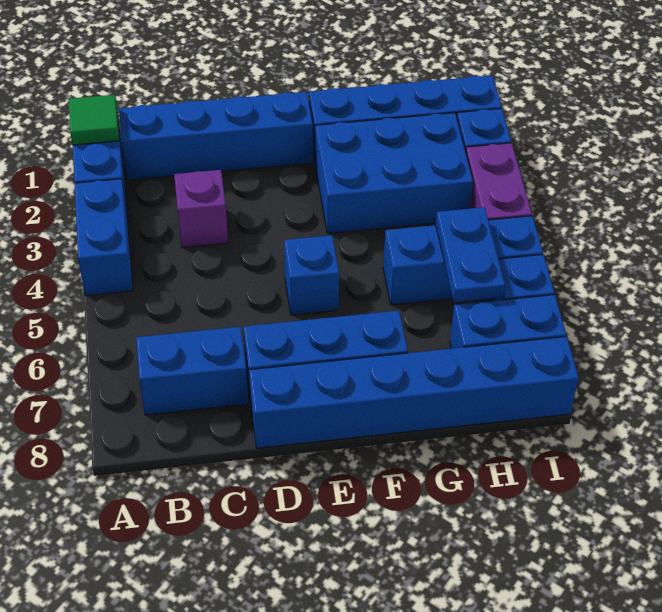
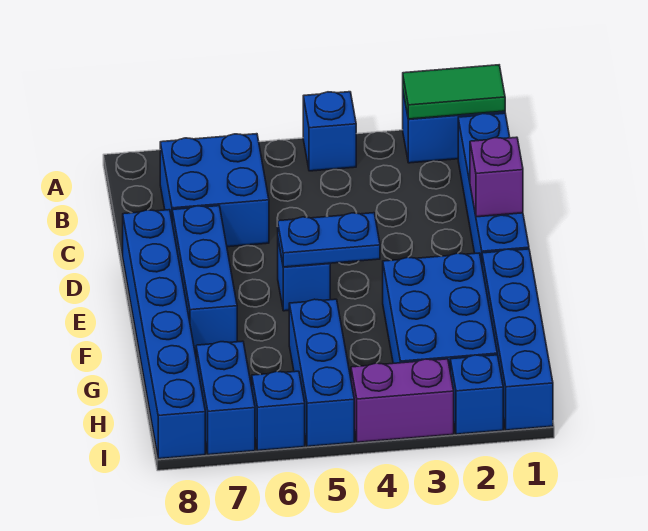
green 1x1 tile [69,95,119,145] -> green 1x2 tile [403,65,505,119]
blue 1x2 brick [74,179,133,296] -> blue 1x1 brick [303,92,356,171]
blue 1x2 brick [136,327,248,415] -> blue 2x2 brick [160,134,269,247]
purple 1x1 brick [174,170,228,248] -> purple 1x1 brick moved to [470,137,523,217]
blue 1x2 plate [436,207,505,302] -> blue 1x2 plate moved to [278,213,380,267]

